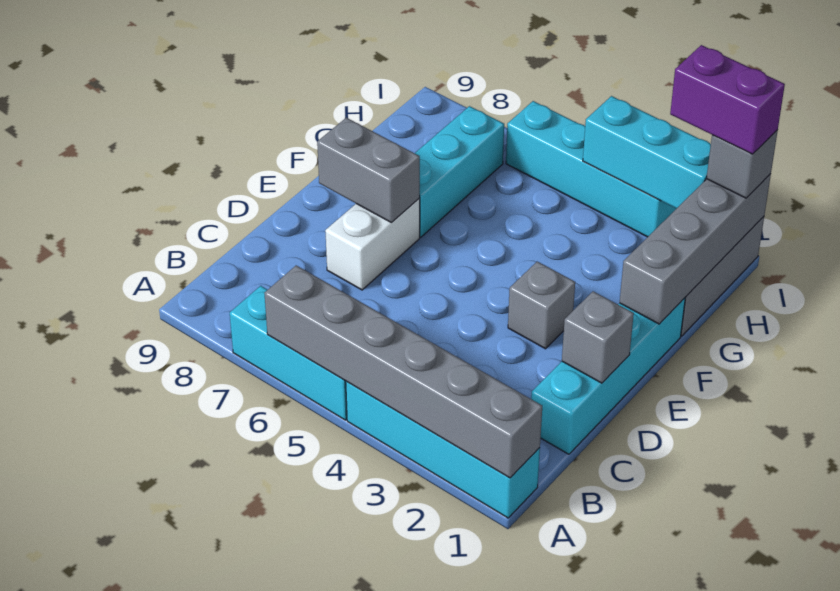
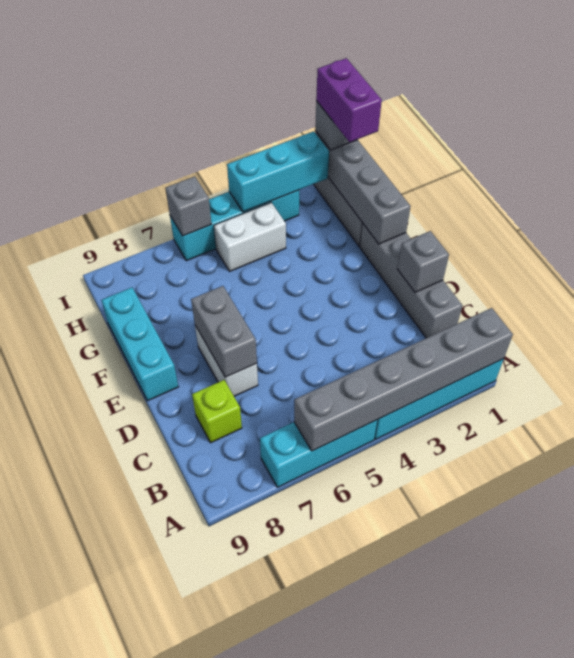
cyan 1x4 brick [531,298,685,454] -> grey 1x4 brick [360,223,462,338]
none -> lime 1x1 brick [192,380,242,443]
grey 1x1 brick [508,262,575,349] -> grey 1x1 brick moved to [165,177,212,236]
grey 1x2 brick [317,118,420,223] -> grey 1x2 brick turned to [191,286,257,377]
cyan 1x3 brick [415,106,504,237] -> cyan 1x3 brick moved to [101,288,178,401]
none -> white 1x2 brick [214,203,286,271]
purple 1x2 brick [670,45,785,154] -> purple 1x2 brick turned to [316,58,382,142]

